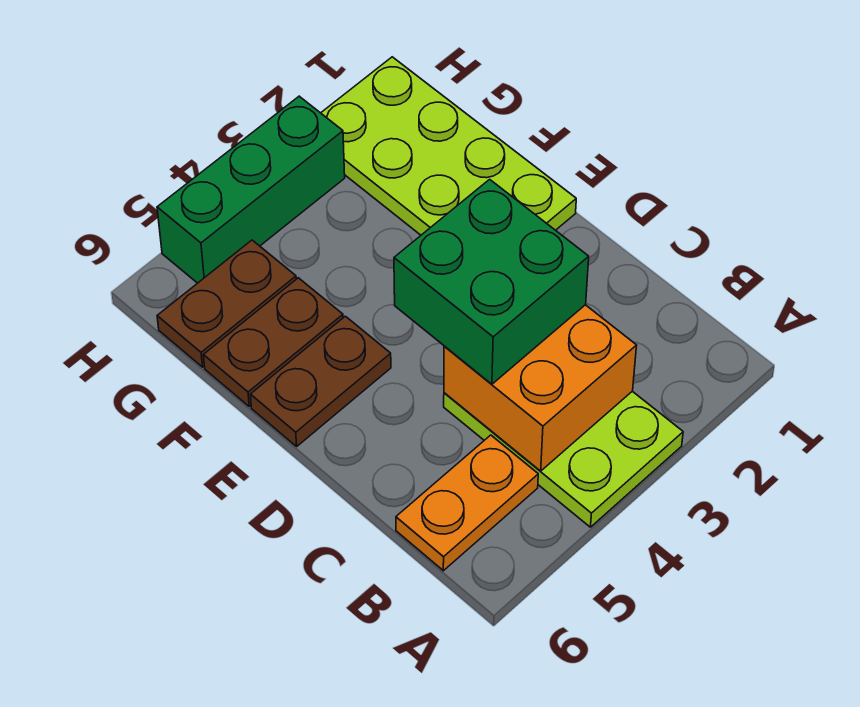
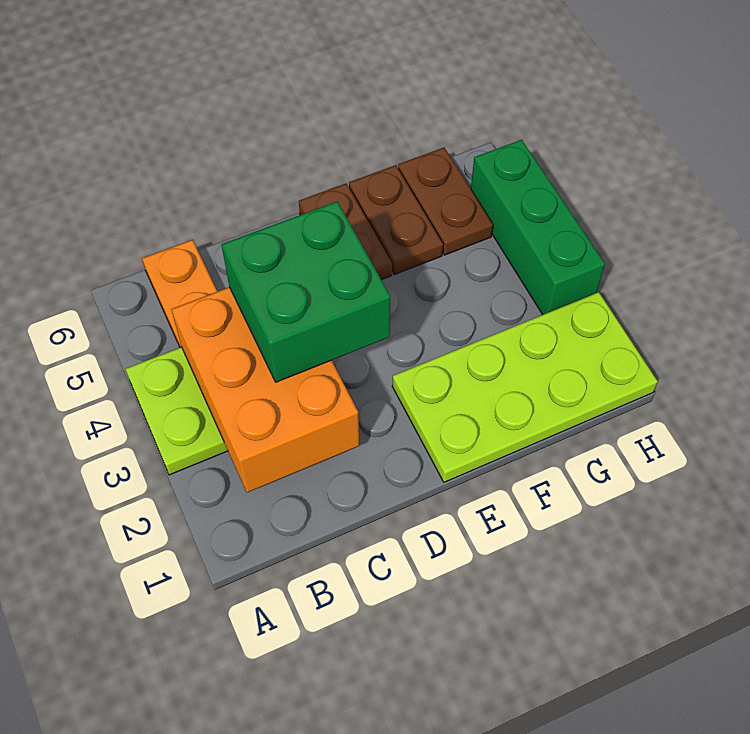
orange 2x2 brick [444,305,637,471] -> orange 2x3 brick [171,287,359,492]

